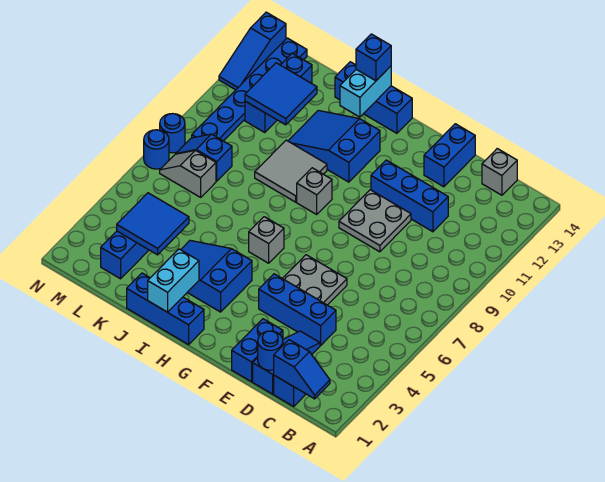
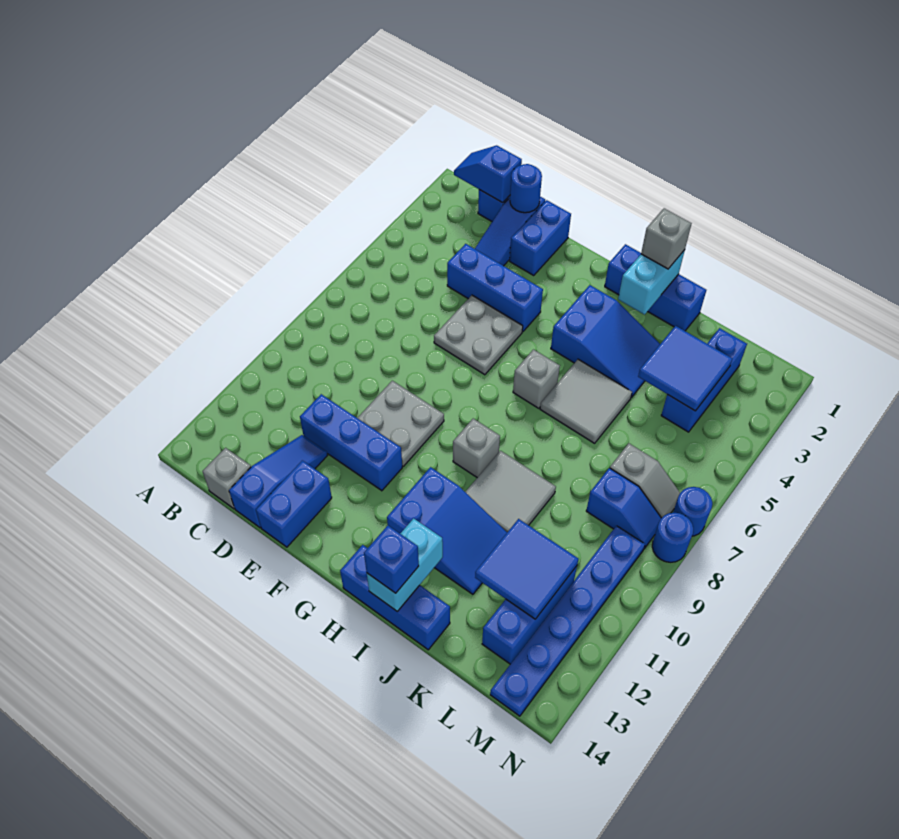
none -> grey 1x1 brick [641,208,692,269]
none -> grey 2x2 tile [540,359,632,443]
blue 1x3 slope [219,12,286,90] -> blue 1x3 slope moved to [229,435,328,528]

